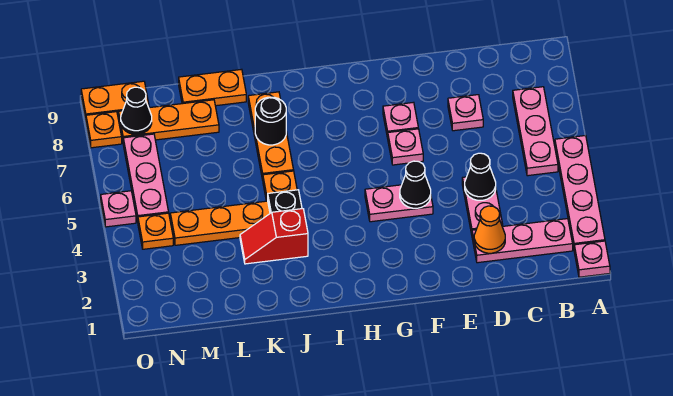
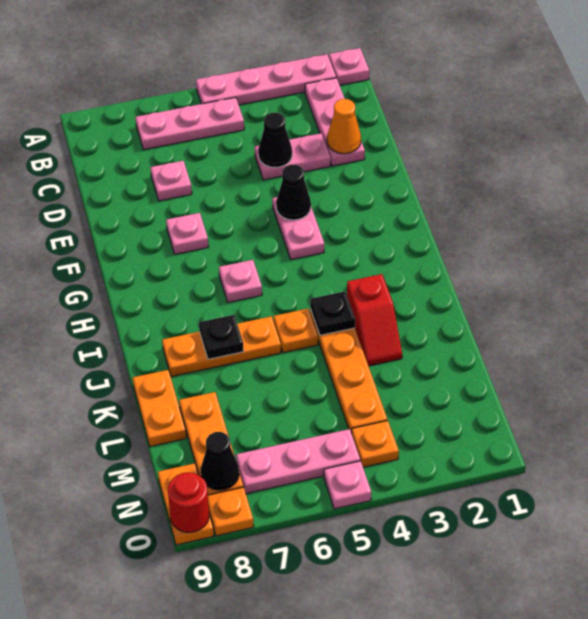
pink 1x1 plate [388,129,423,165] -> pink 1x1 plate moved to [219,260,262,302]
black 1x1 round brick [255,97,286,145] -> black 1x1 plate [199,315,244,359]
none -> red 1x1 round brick [168,473,209,533]

